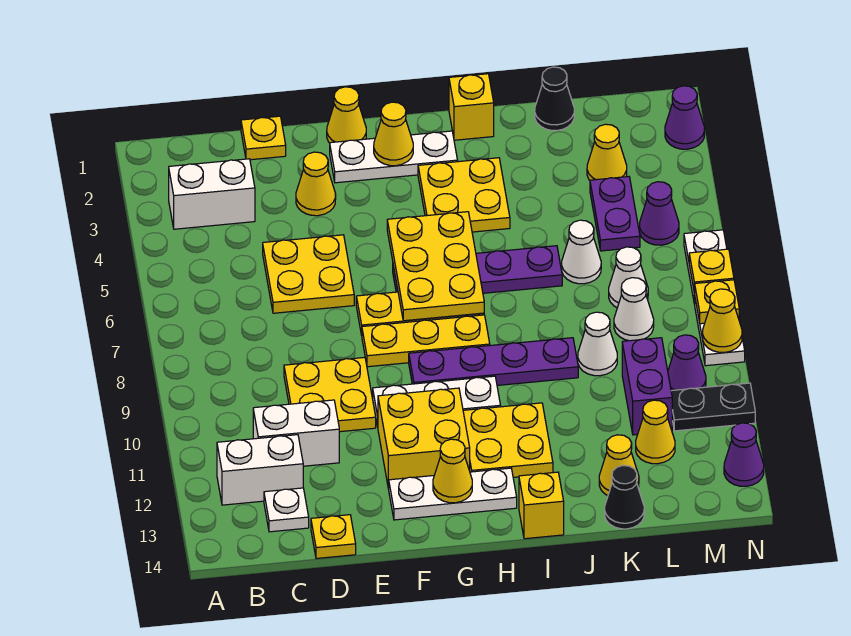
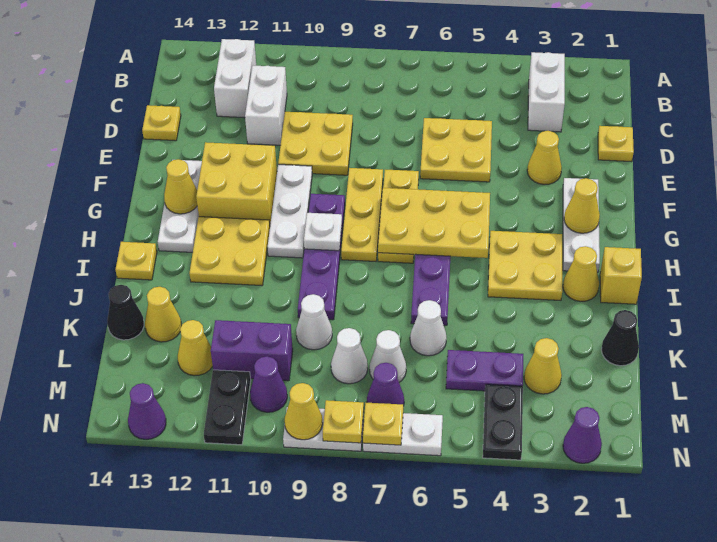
white 1x1 plate [264,488,309,532] -> white 1x1 plate moved to [304,213,342,251]
yellow 1x1 cone [327,87,366,143] -> yellow 1x1 cone moved to [563,246,599,301]
yellow 1x1 brick [519,472,564,539] -> yellow 1x1 plate [116,242,157,280]
none -> black 1x2 plate [483,384,523,460]
purple 1x1 cone [639,182,679,245] -> purple 1x1 cone moved to [367,363,404,406]

